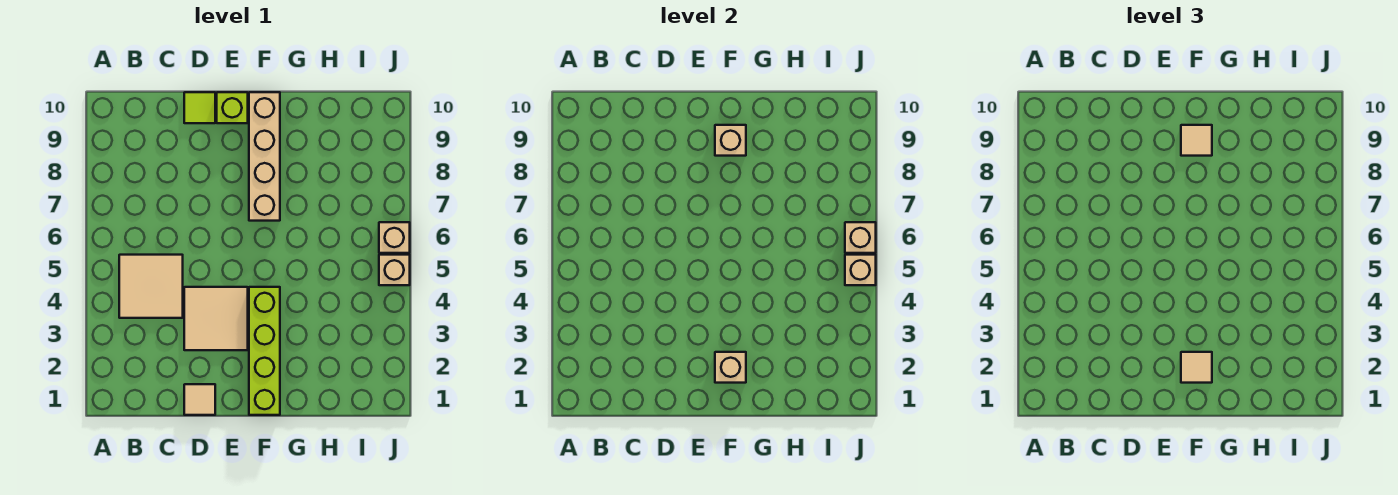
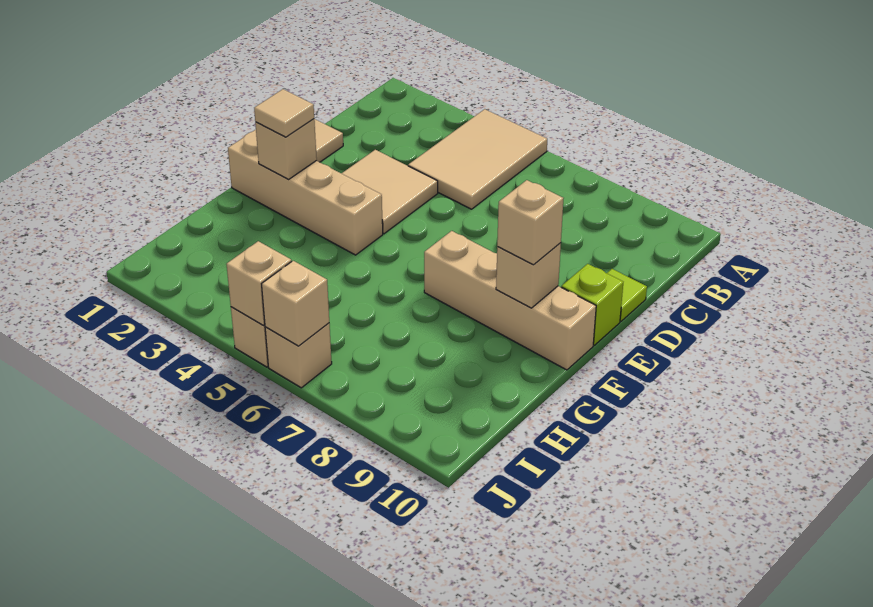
tan 2x2 tile [119,255,183,318] -> tan 2x3 tile [408,109,547,209]
lime 1x4 brick [249,287,280,415] -> tan 1x4 brick [228,130,383,255]
tan 1x1 tile [1181,125,1212,156] -> tan 1x1 brick [497,180,564,265]

